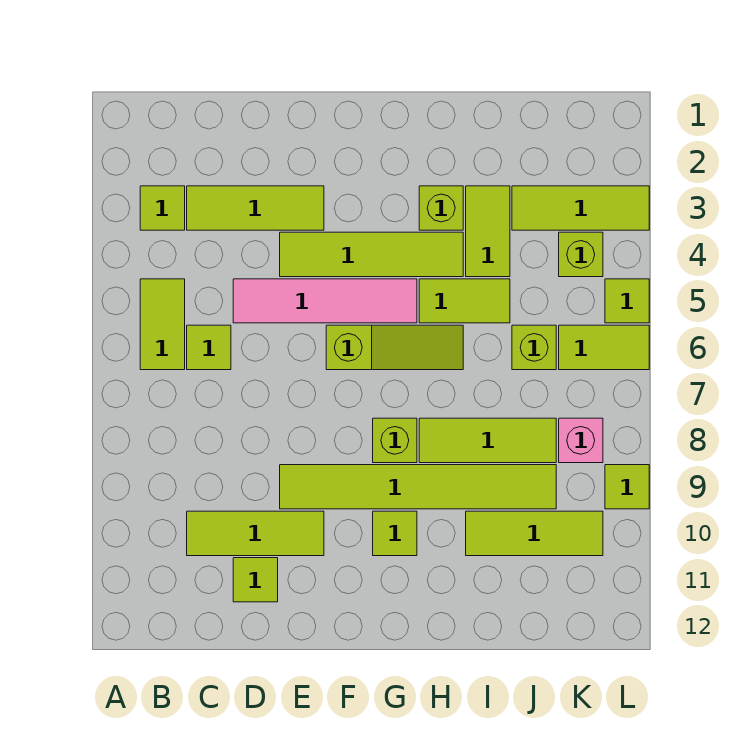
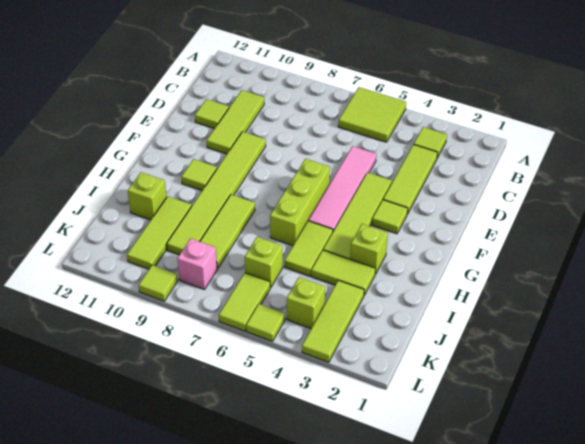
lime 1x2 tile [140,279,185,370] -> lime 2x2 tile [338,87,406,142]
lime 1x1 tile [187,325,231,370] -> lime 1x1 tile moved to [372,200,408,234]
lime 1x3 slope [326,325,463,370] -> lime 1x3 brick [270,159,330,246]
lime 1x1 brick [373,418,417,463] -> lime 1x1 brick moved to [128,172,167,220]

